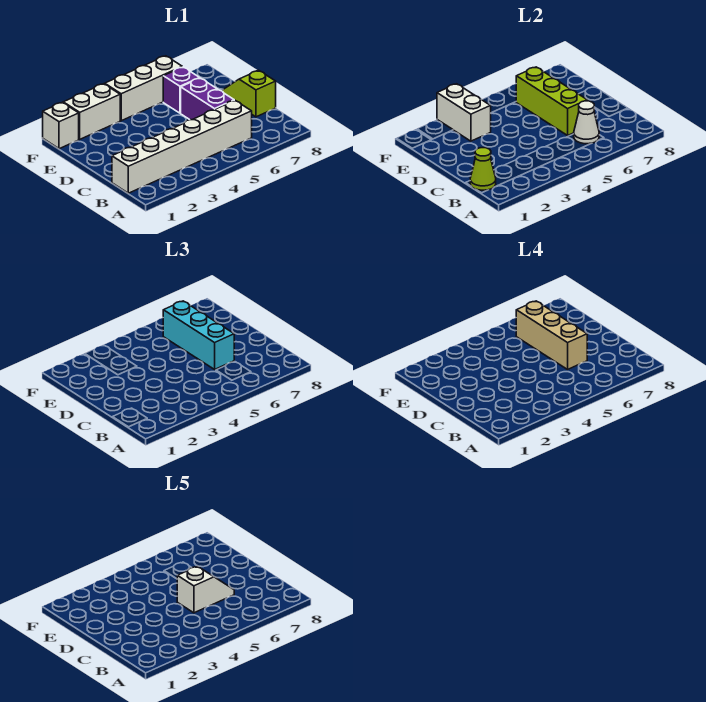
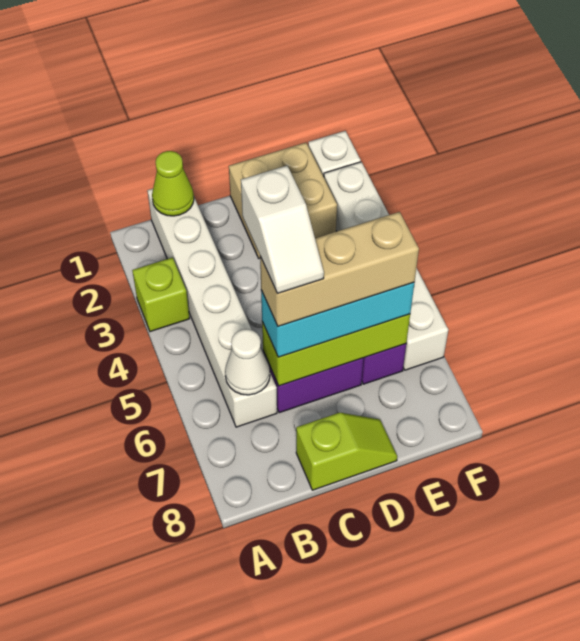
none -> lime 1x1 brick [132,258,190,332]
none -> tan 2x2 brick [229,143,337,258]
white 1x2 brick [437,84,491,141] -> none

